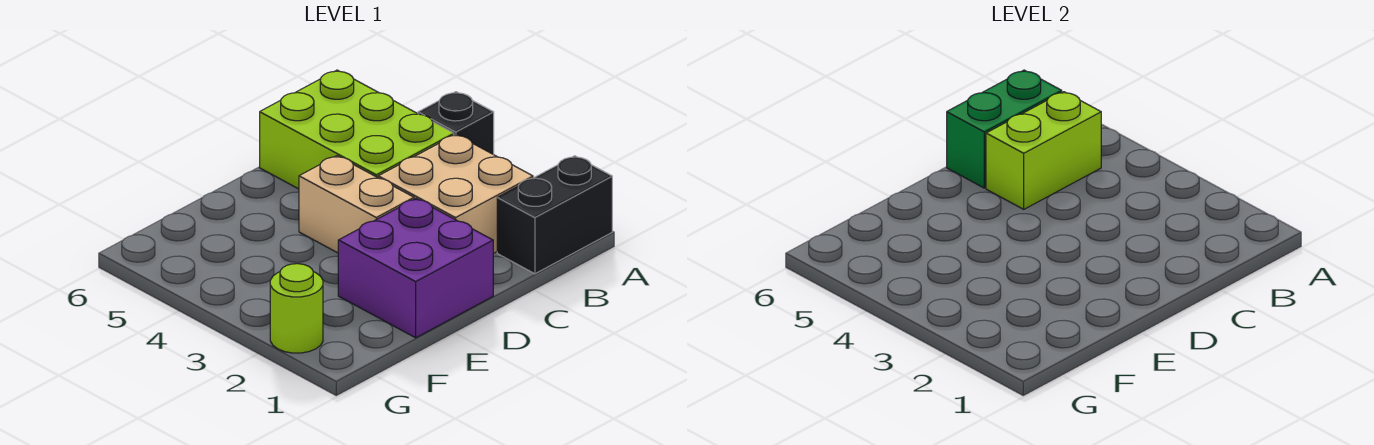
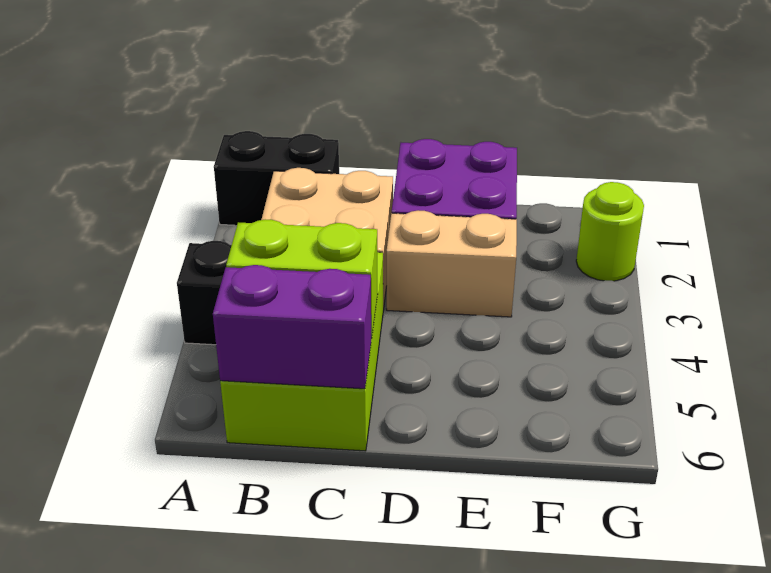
green 1x2 brick [947,70,1062,188] -> purple 1x2 brick [213,265,372,389]
tan 1x2 brick [299,156,414,253] -> tan 1x2 brick turned to [387,210,517,317]

